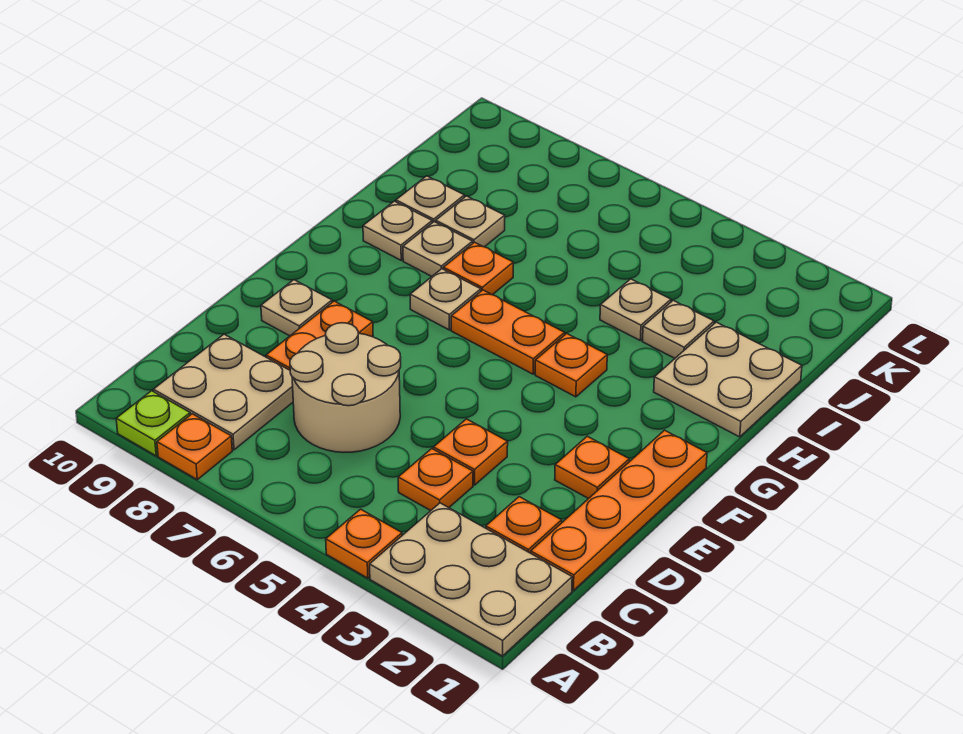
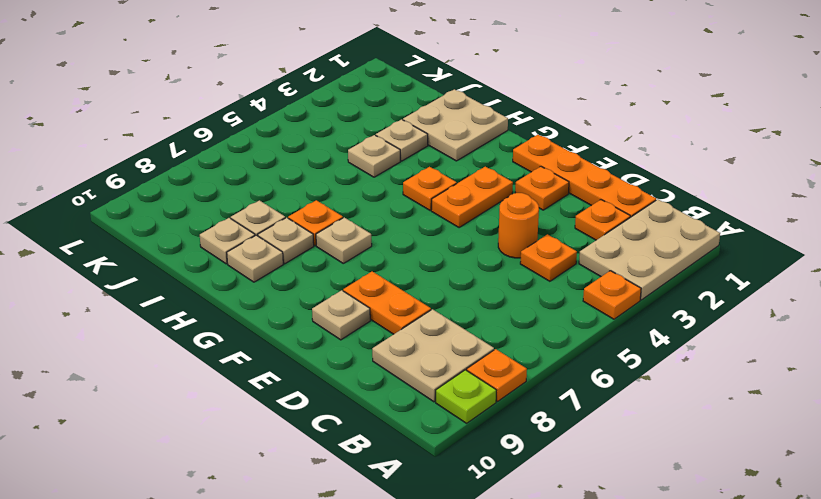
tan 2x2 round brick [290,323,401,452] -> none
orange 1x1 plate [433,419,508,485] -> orange 1x1 round brick [498,193,539,258]
orange 1x2 plate [451,290,565,374] -> orange 1x2 plate moved to [431,167,513,228]

